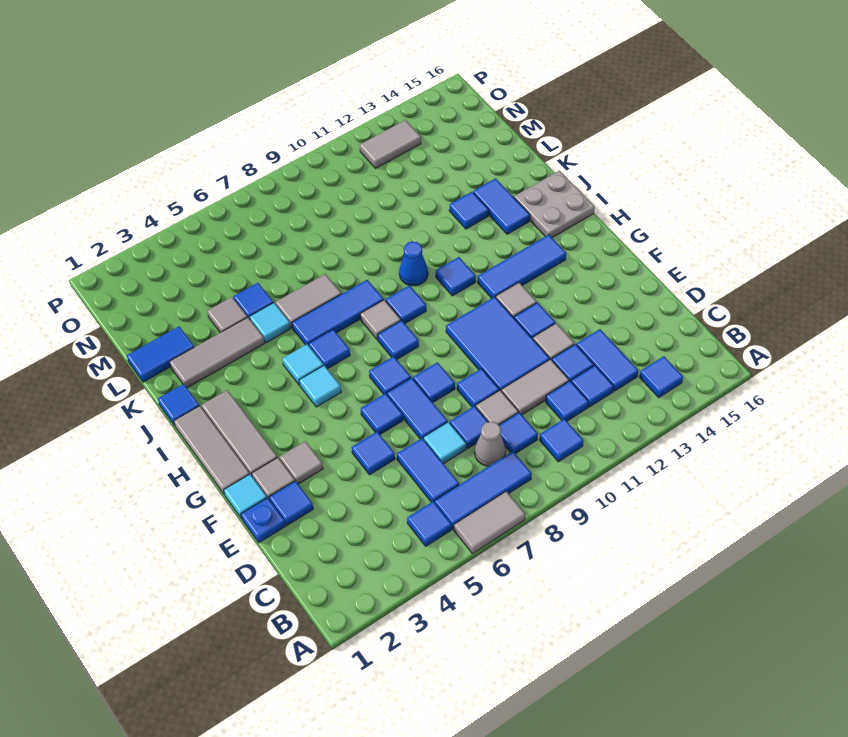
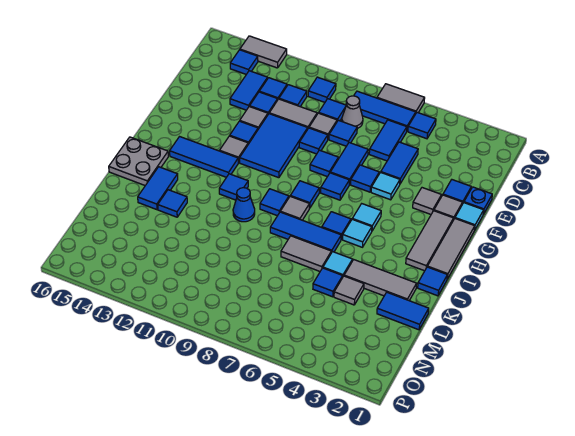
cyan 1x1 tile [423,422,466,464] -> cyan 1x1 tile moved to [371,172,400,200]
blue 1x1 tile [352,432,395,475] -> blue 1x2 tile [381,142,418,184]
grey 1x2 tile [360,120,421,168] -> grey 1x2 tile moved to [240,36,287,68]

